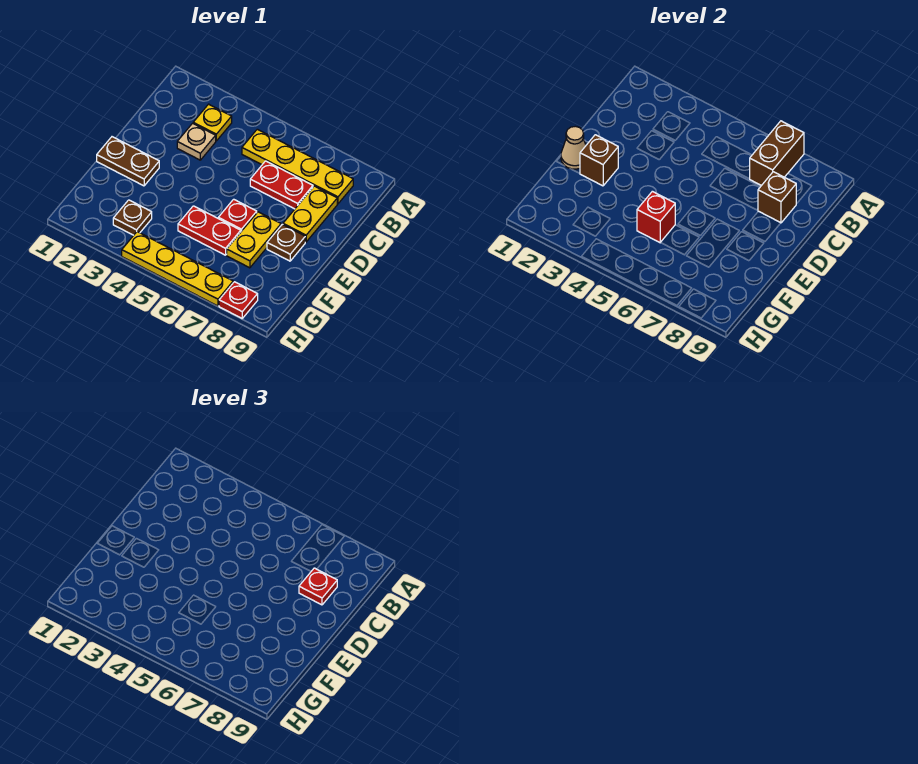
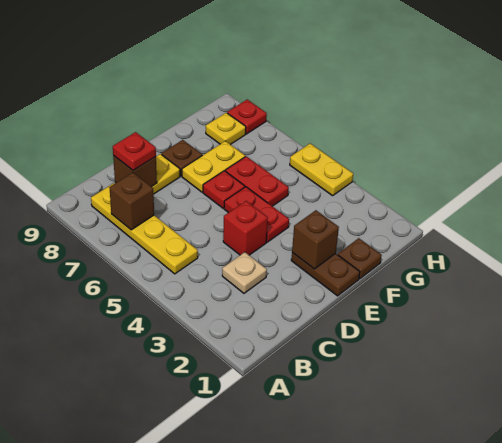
brown 1x2 brick [750,121,804,186] -> brown 1x1 brick [109,173,154,230]
yellow 1x1 plate [193,104,232,141] -> yellow 1x1 plate moved to [206,113,246,145]
red 1x2 plate [250,161,313,209] -> red 1x2 plate moved to [224,187,289,242]
tan 1x1 cone [561,126,586,169] -> none
red 1x1 brick [637,191,675,243] -> red 1x1 brick moved to [223,201,268,255]
brown 1x1 plate [113,200,152,235] -> brown 1x1 plate moved to [338,238,382,279]
yellow 1x4 plate [122,232,233,306] -> yellow 1x2 plate [290,143,353,196]

